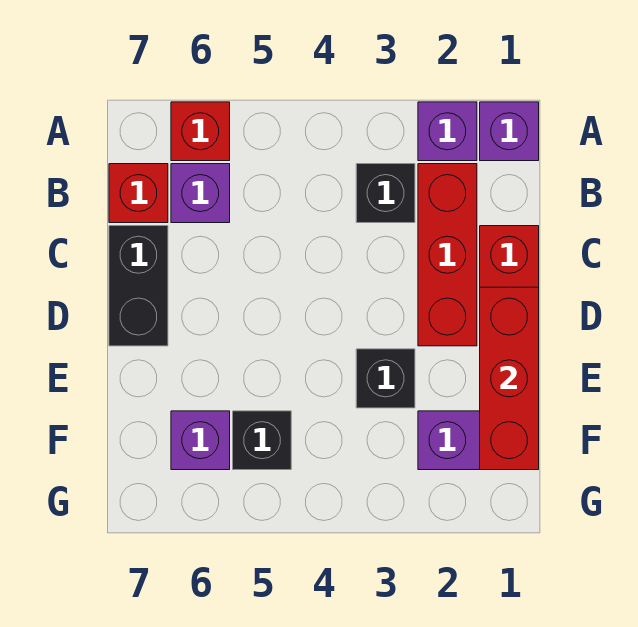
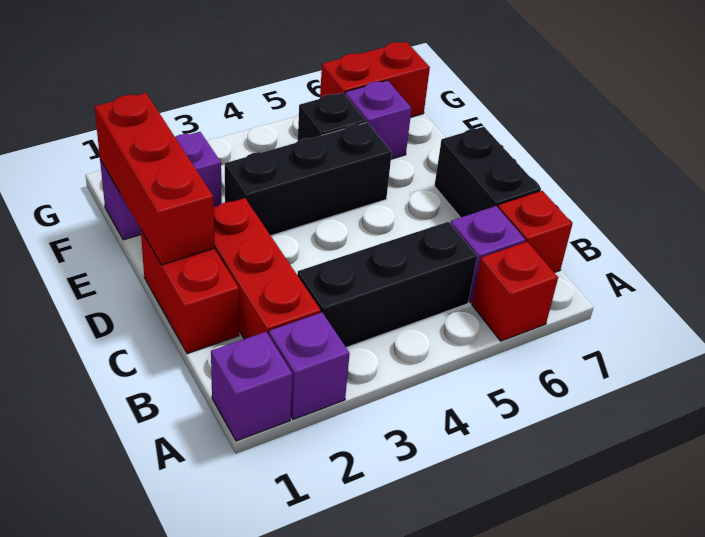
black 1x1 brick [356,164,415,223] -> black 1x3 brick [297,222,477,347]
black 1x1 brick [356,349,415,408] -> black 1x3 brick [225,123,392,236]
none -> red 1x2 brick [320,42,430,118]

